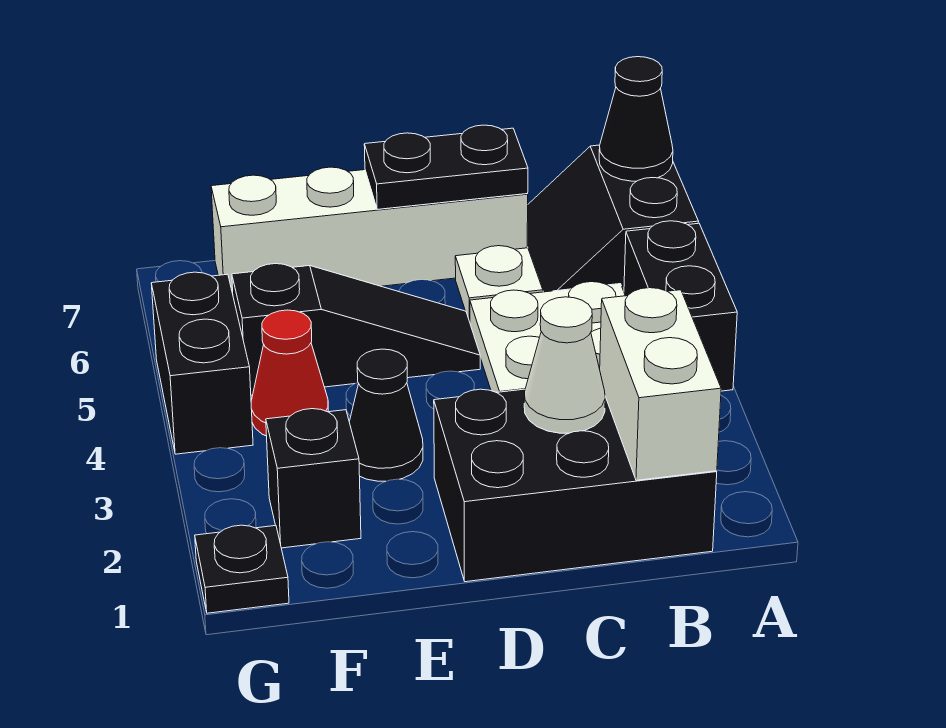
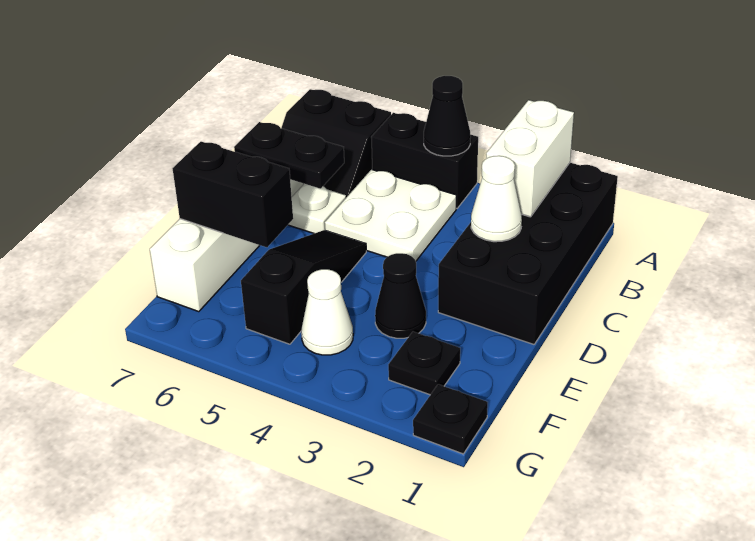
black 1x1 cone [599,57,673,181] -> black 1x1 cone moved to [424,76,471,156]
black 2x3 brick [434,389,717,582] -> black 2x4 brick [438,163,618,344]
white 1x2 brick [599,288,721,480] -> white 1x2 brick turned to [486,100,574,217]
black 1x2 plate [364,125,528,209] -> black 1x2 plate turned to [234,122,344,189]
black 1x1 brick [266,409,361,548] -> black 1x1 plate [388,332,460,395]
red 1x1 cone [251,310,329,436] -> white 1x1 cone [301,269,353,355]
black 1x2 brick [151,272,253,454] -> black 1x2 brick moved to [173,142,293,247]

